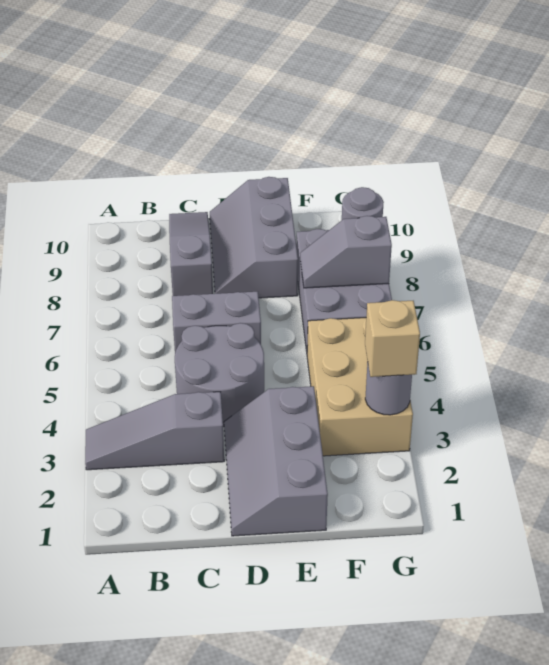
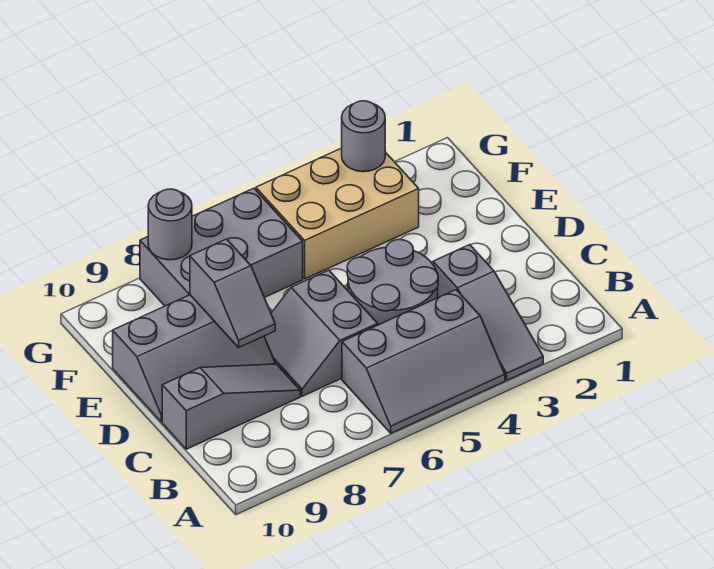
grey 1x3 slope [169,212,213,296] -> grey 1x3 slope turned to [162,364,300,449]
grey 2x3 slope [224,386,328,536] -> grey 2x3 slope moved to [342,290,505,433]
grey 1x2 slope [300,216,392,288] -> grey 1x2 slope moved to [190,239,275,347]
tan 1x1 brick [365,300,420,377] -> none

